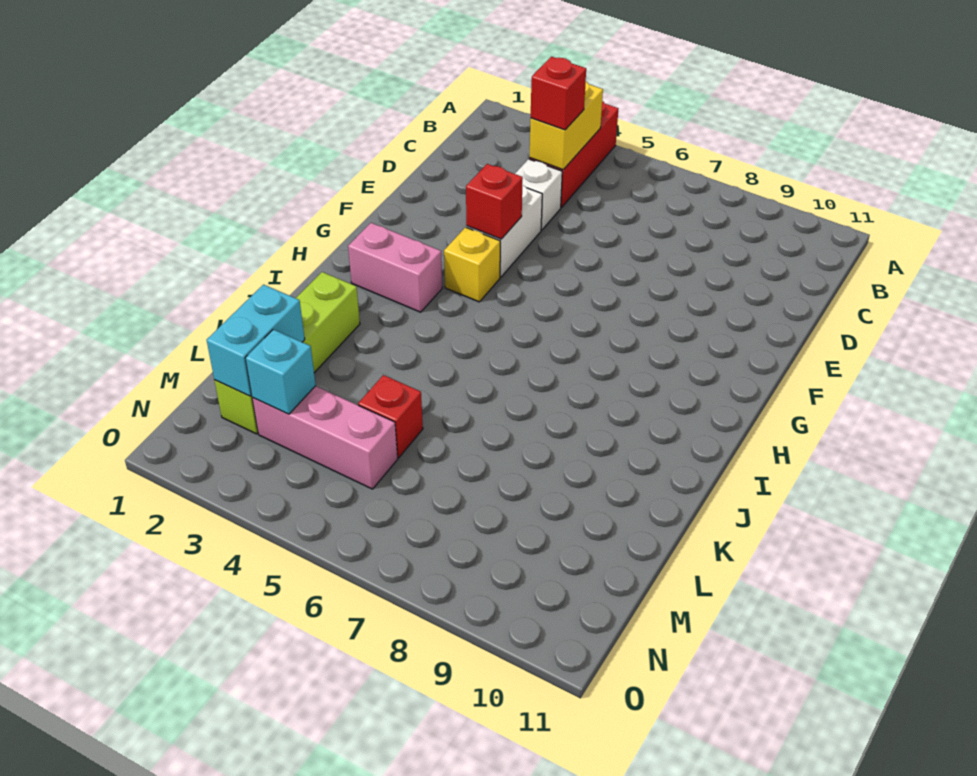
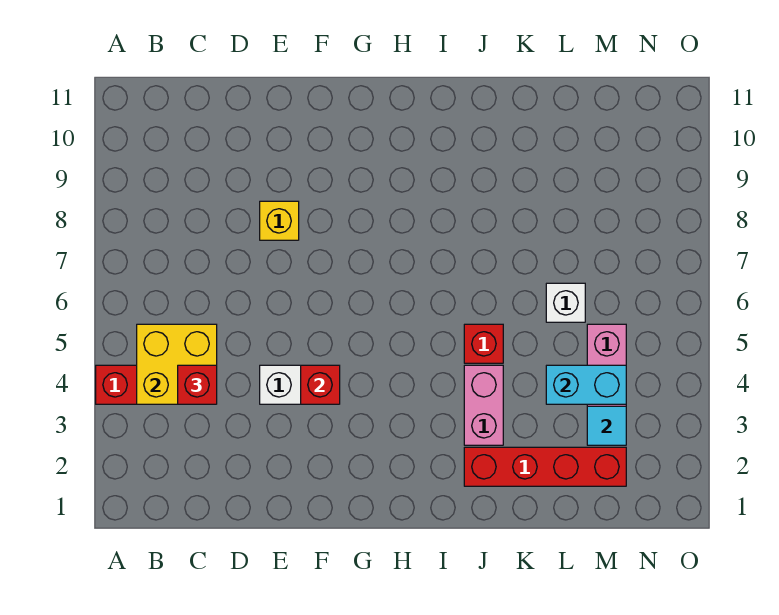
yellow 1x2 brick [530,82,603,170] -> yellow 2x2 brick [137,324,217,404]
white 1x1 brick [515,159,562,230] -> white 1x1 brick moved to [546,283,585,322]
yellow 1x1 brick [444,227,500,302] -> yellow 1x1 brick moved to [260,201,299,240]
pink 1x2 brick [348,223,442,312] -> pink 1x2 brick moved to [464,365,503,445]
lime 1x4 brick [214,272,360,434] -> red 1x4 brick [464,447,626,486]
cyan 1x2 brick [207,285,305,396] -> cyan 1x2 brick moved to [546,365,626,404]
red 1x1 brick [358,375,423,458] -> red 1x1 brick moved to [464,324,503,363]
cyan 1x1 brick [246,329,316,414] -> cyan 1x1 tile [587,406,626,445]

